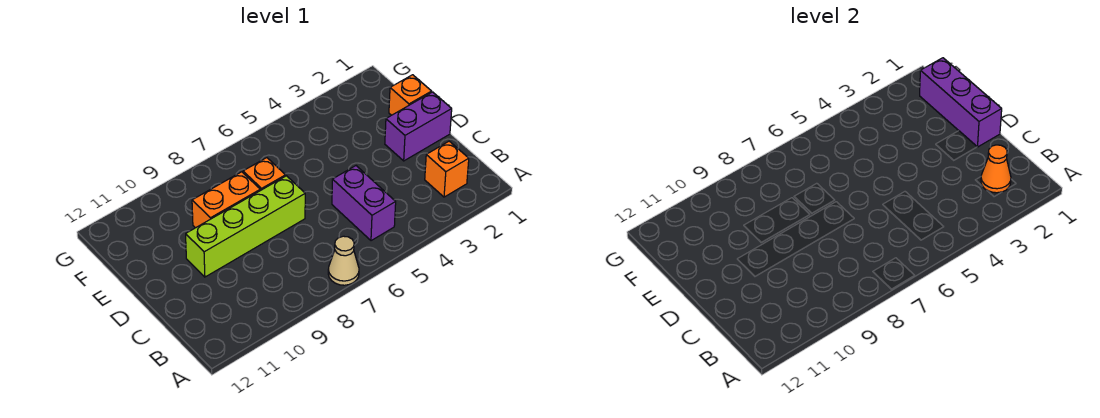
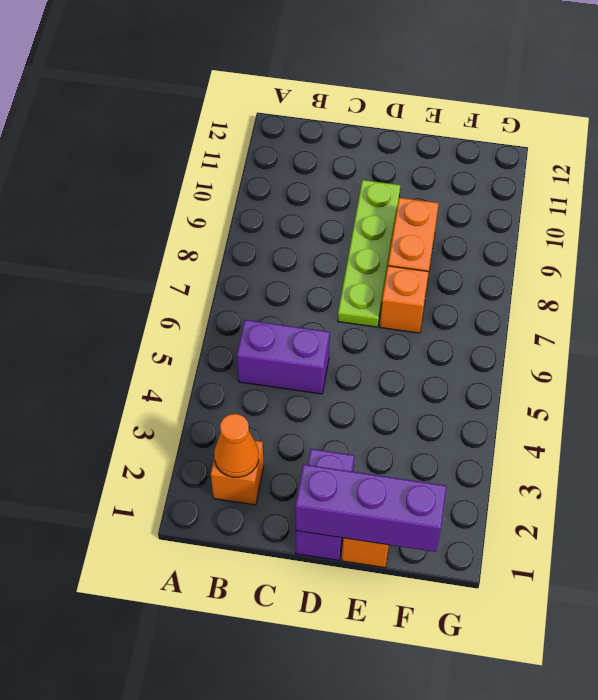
tan 1x1 cone [328,236,359,285] -> none
lime 1x4 brick [186,176,305,277] -> lime 1x4 plate [338,180,400,327]

